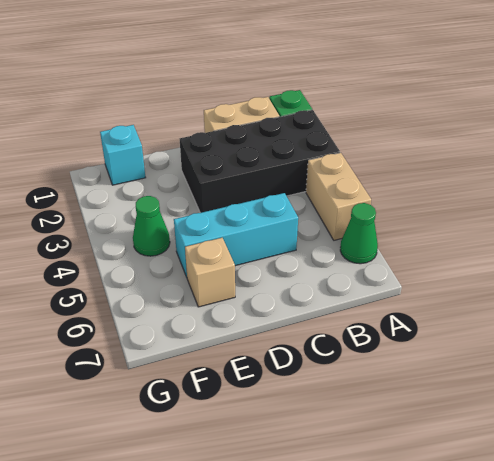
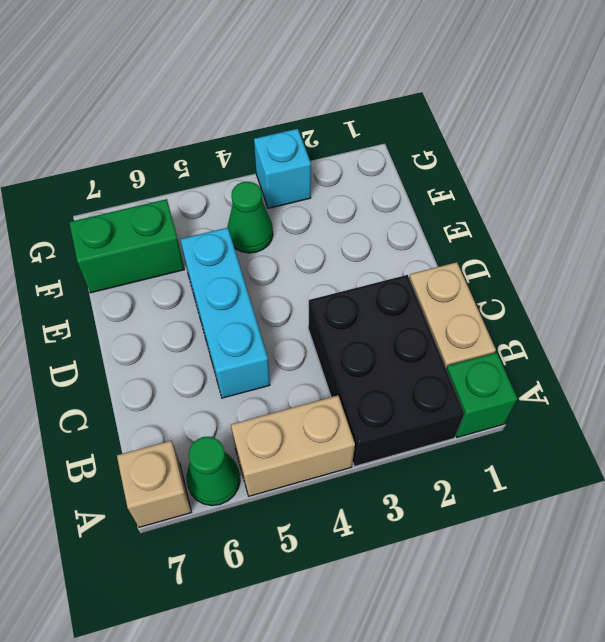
black 2x4 brick [180,110,340,213] -> black 2x3 brick [308,275,464,466]
tan 1x1 brick [185,238,235,307] -> tan 1x1 brick moved to [117,441,191,527]
cyan 1x1 brick [100,125,146,185] -> cyan 1x1 brick moved to [254,129,311,208]
none -> green 1x2 brick [69,199,184,293]

